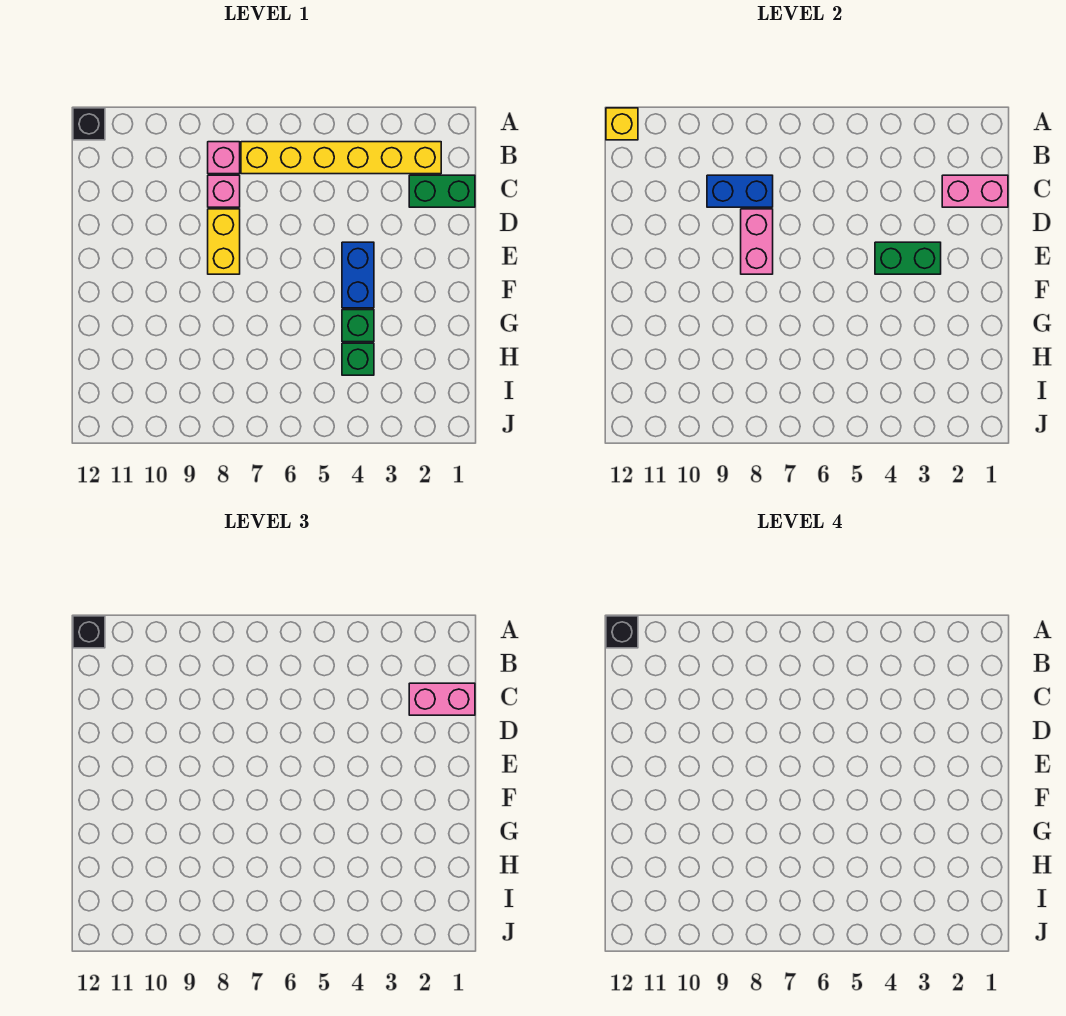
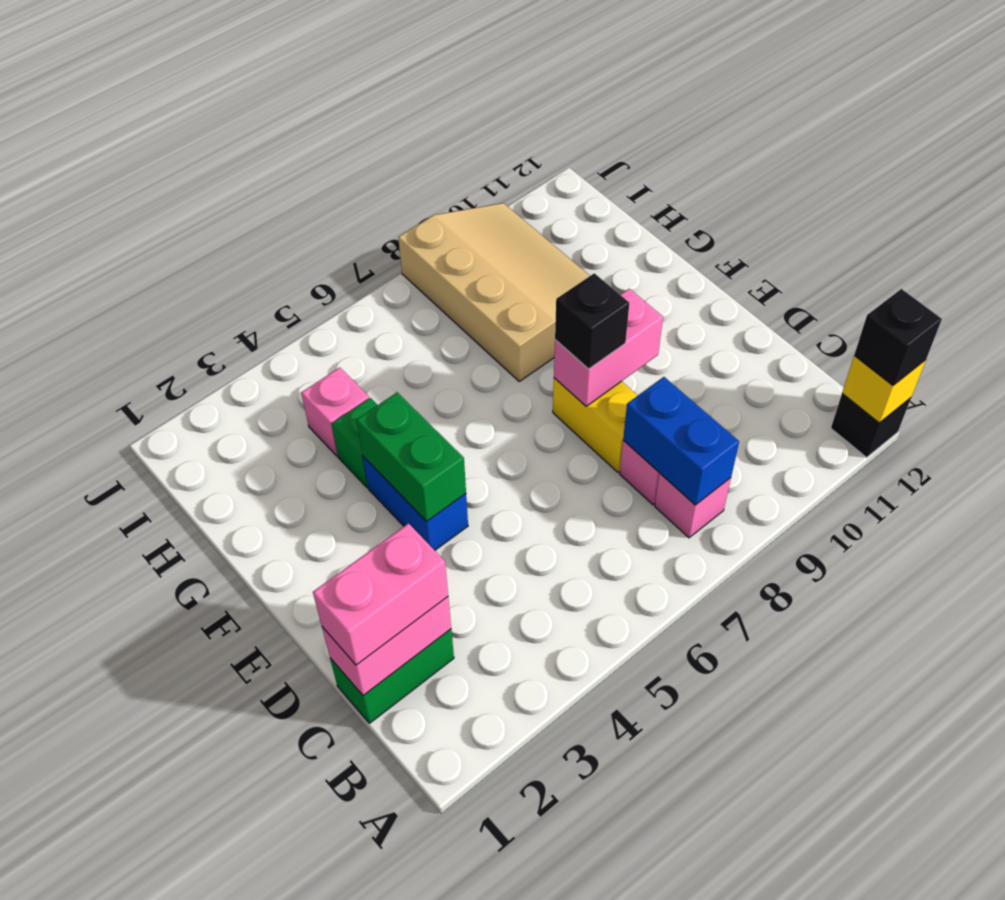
black 1x1 brick [606,616,638,648] -> black 1x1 brick moved to [555,273,629,369]
yellow 1x6 brick [241,142,441,174] -> none
blue 1x2 brick [707,175,773,207] -> blue 1x2 brick turned to [623,377,739,505]
pink 1x2 brick [741,209,773,274] -> pink 1x2 brick turned to [554,289,663,406]
green 1x2 brick [875,242,941,274] -> green 1x2 brick turned to [357,392,466,522]
none -> tan 3x4 slope [398,203,590,381]
green 1x1 brick [342,343,374,375] -> pink 1x1 brick [301,368,369,456]

